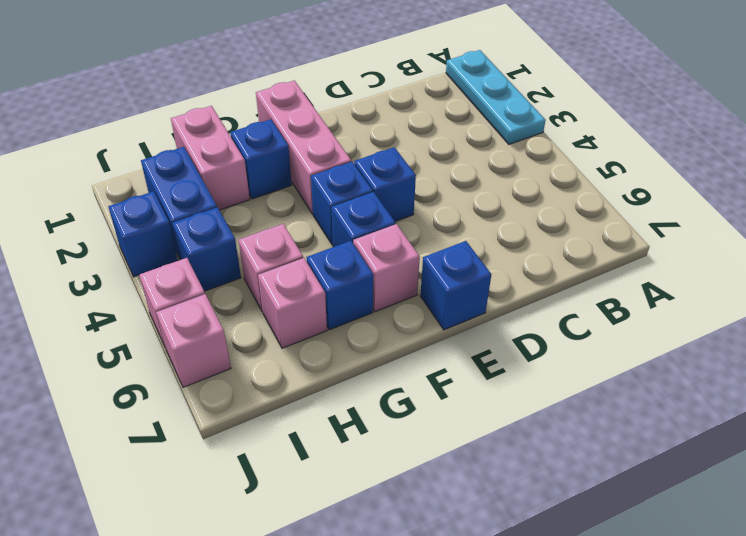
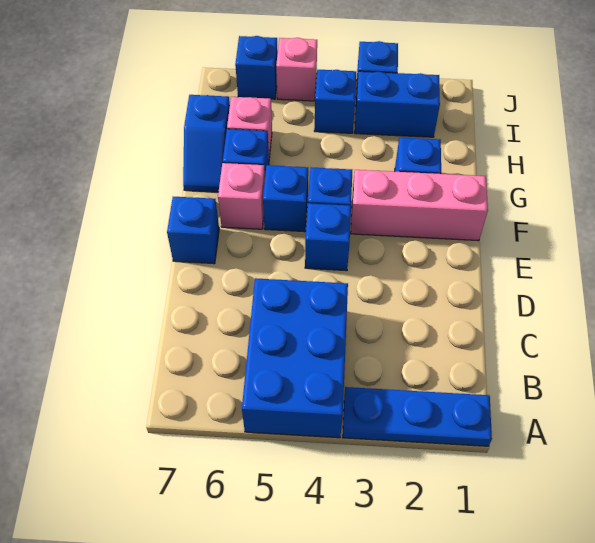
cyan 1x3 plate [446,50,546,144] -> blue 1x3 plate [343,387,492,446]
none -> blue 2x3 brick [242,278,348,438]
none -> blue 1x2 slope [183,95,230,192]
pink 1x2 brick [171,106,250,210] -> none
pink 1x1 brick [239,224,303,312] -> none
pink 1x1 brick [156,294,231,387] -> blue 1x1 brick [235,36,278,99]

